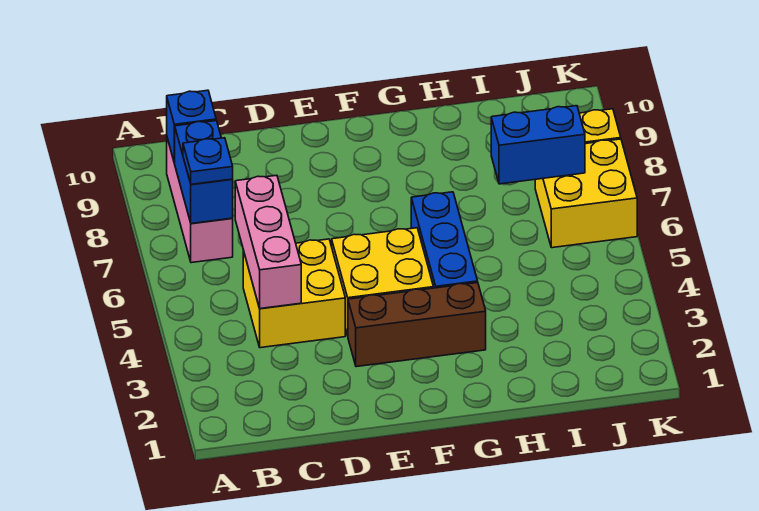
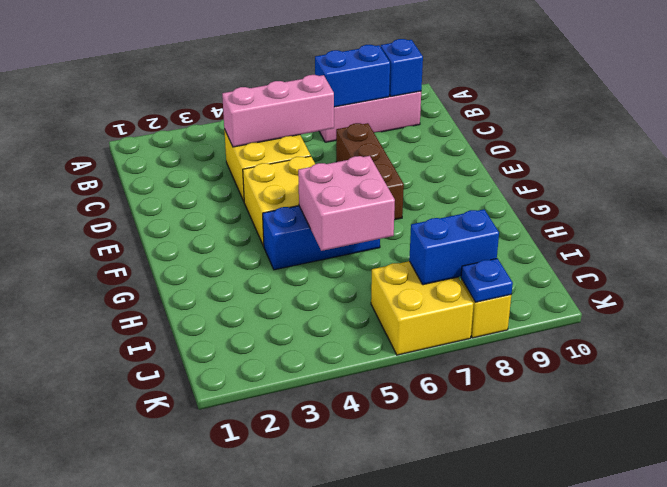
blue 1x1 plate [183,138,233,184] -> blue 1x1 plate moved to [461,258,513,302]
brown 1x3 brick [348,283,486,367] -> brown 1x3 brick moved to [336,123,404,220]
none -> pink 2x2 brick [298,156,395,251]
blue 1x2 brick [491,106,585,184] -> blue 1x2 brick turned to [409,209,499,285]

